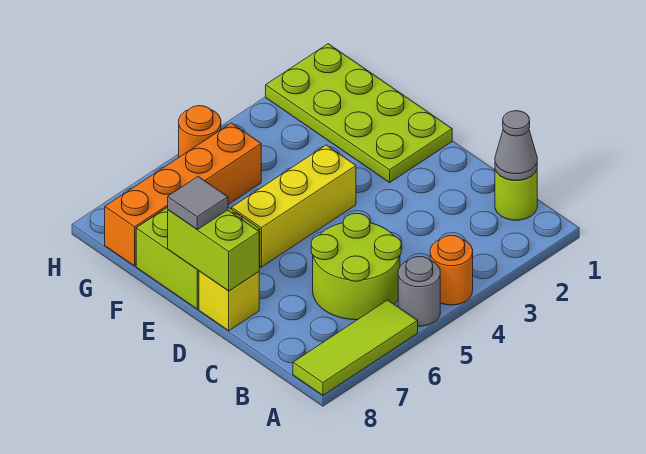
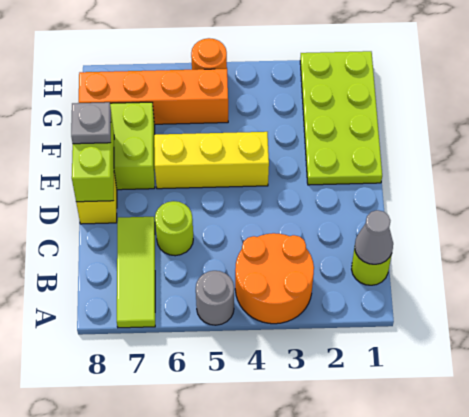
orange 1x1 round brick [430,235,473,305] -> orange 2x2 round brick [235,233,314,324]
lime 1x3 tile [293,300,418,395] -> lime 1x3 tile turned to [117,217,155,328]
lime 2x2 round brick [311,213,401,320] -> lime 1x1 round brick [155,201,193,256]
grey 1x1 tile [168,177,228,230] -> grey 1x1 plate [71,102,111,144]

